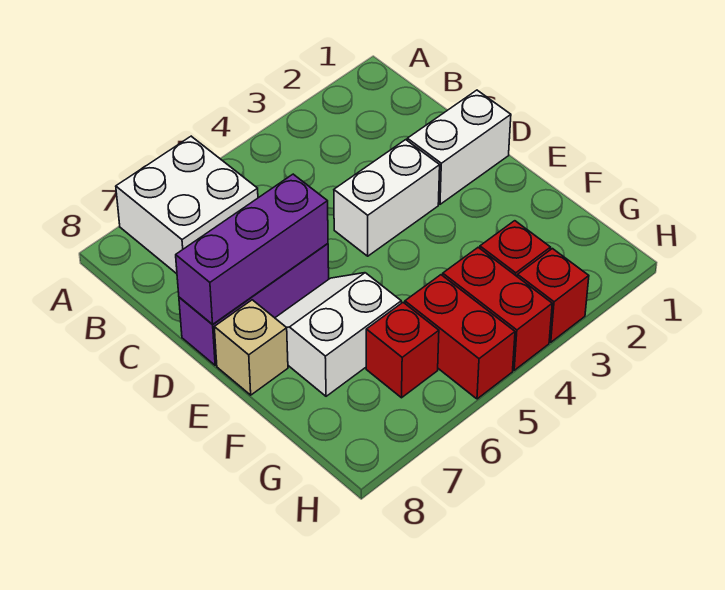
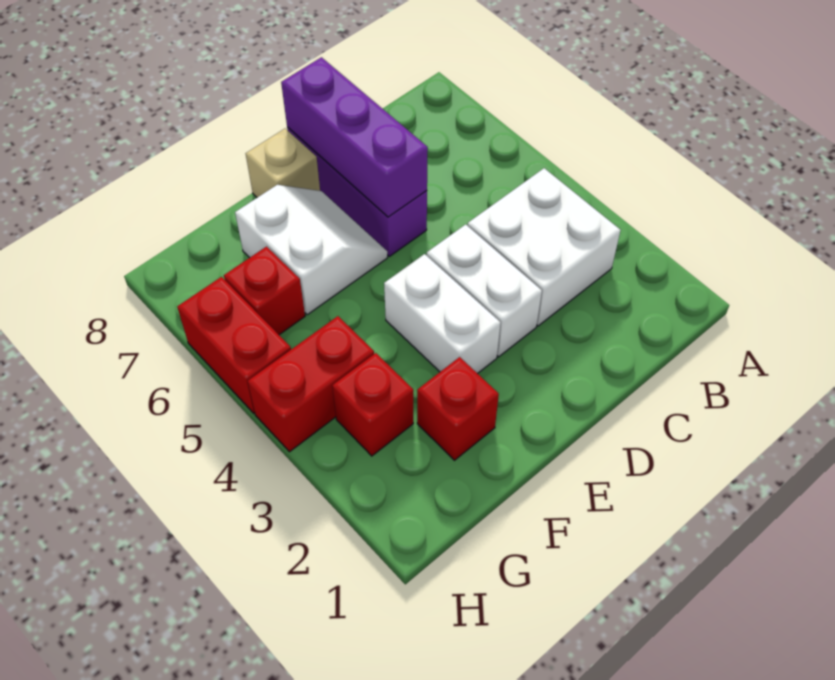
white 2x2 brick [116,136,258,274] -> white 2x2 brick moved to [468,168,621,326]
white 1x2 brick [407,90,511,204] -> white 1x2 brick moved to [384,254,501,374]
red 1x2 brick [405,275,515,399] -> red 1x2 brick turned to [177,277,291,413]
red 1x1 brick [517,249,589,342] -> red 1x1 brick moved to [417,357,499,460]

